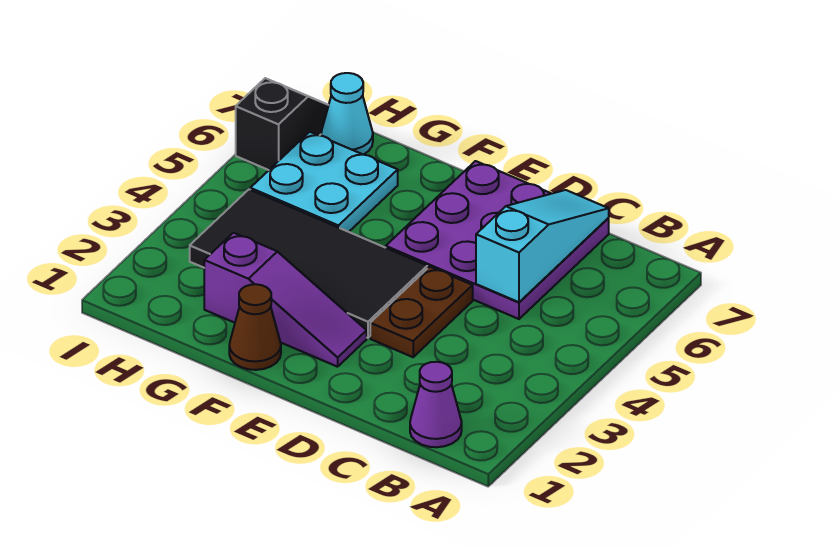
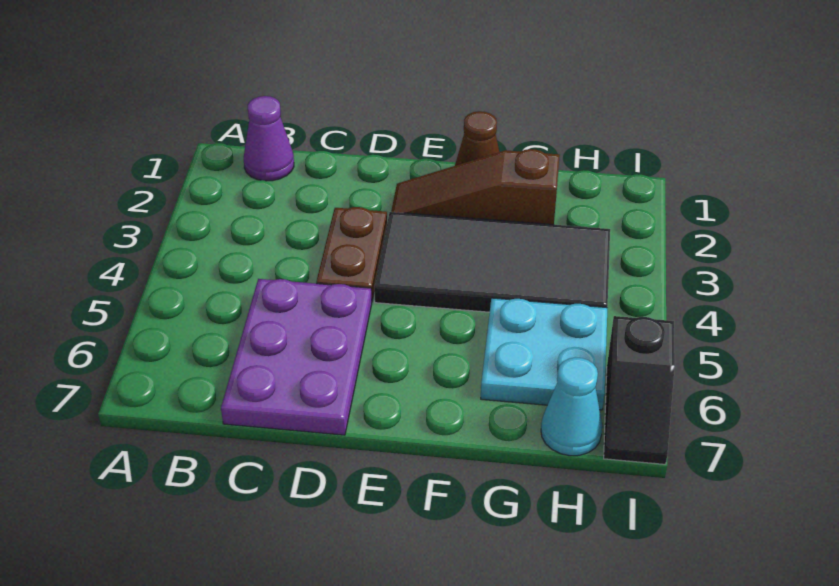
purple 3x3 plate [386,161,609,319] -> purple 2x3 plate [221,279,372,435]
cyan 1x3 slope [476,190,609,302] -> none
purple 1x3 slope [204,233,367,367] -> brown 1x3 slope [391,149,560,225]

